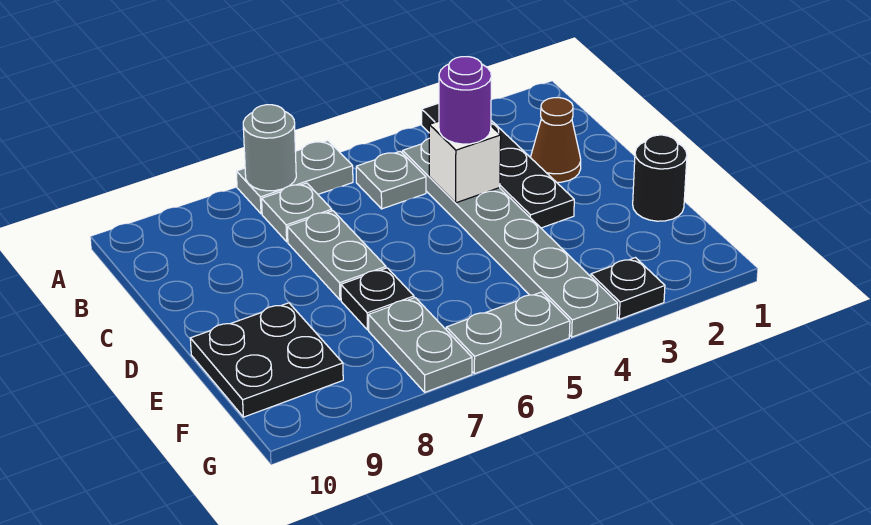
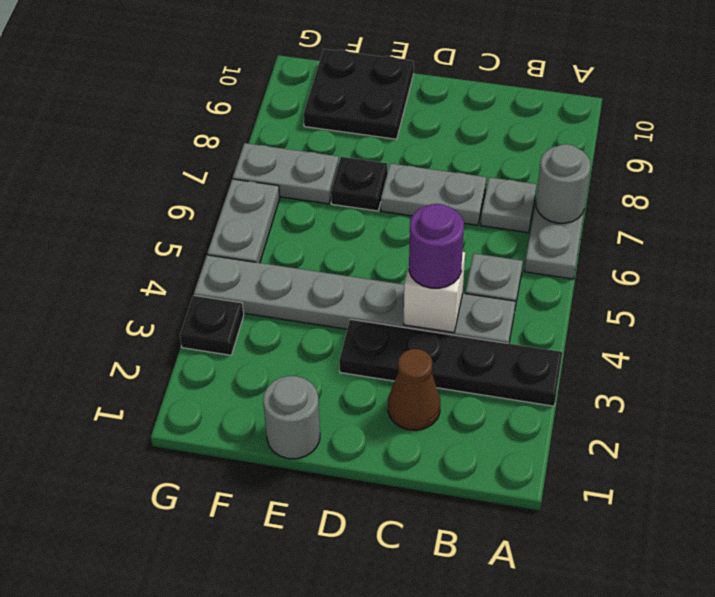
black 1x1 round brick [633,135,687,221] -> grey 1x1 round brick [263,376,320,459]

